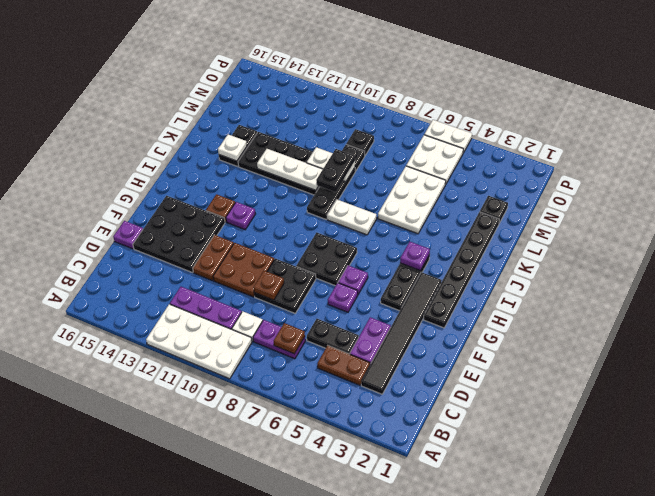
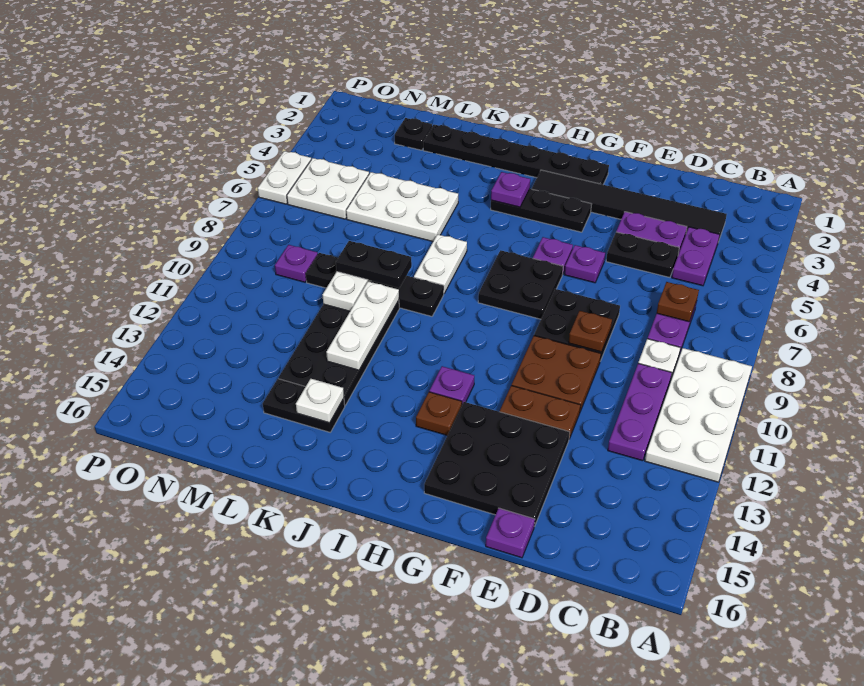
brown 1x2 plate [317,346,370,385] -> purple 1x2 plate [672,227,720,286]
black 1x2 plate [307,319,359,354] -> black 1x2 plate turned to [606,232,679,277]
black 1x1 plate [346,129,374,155] -> purple 1x1 plate [275,245,318,282]

